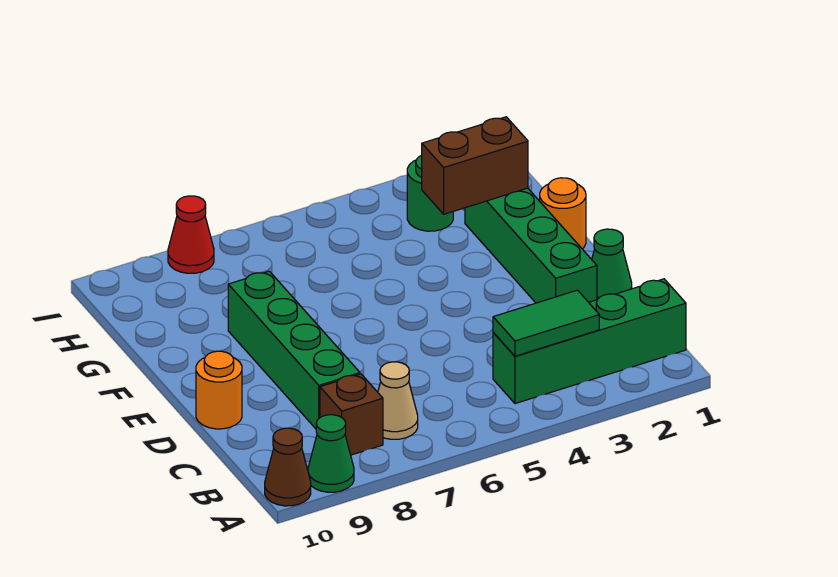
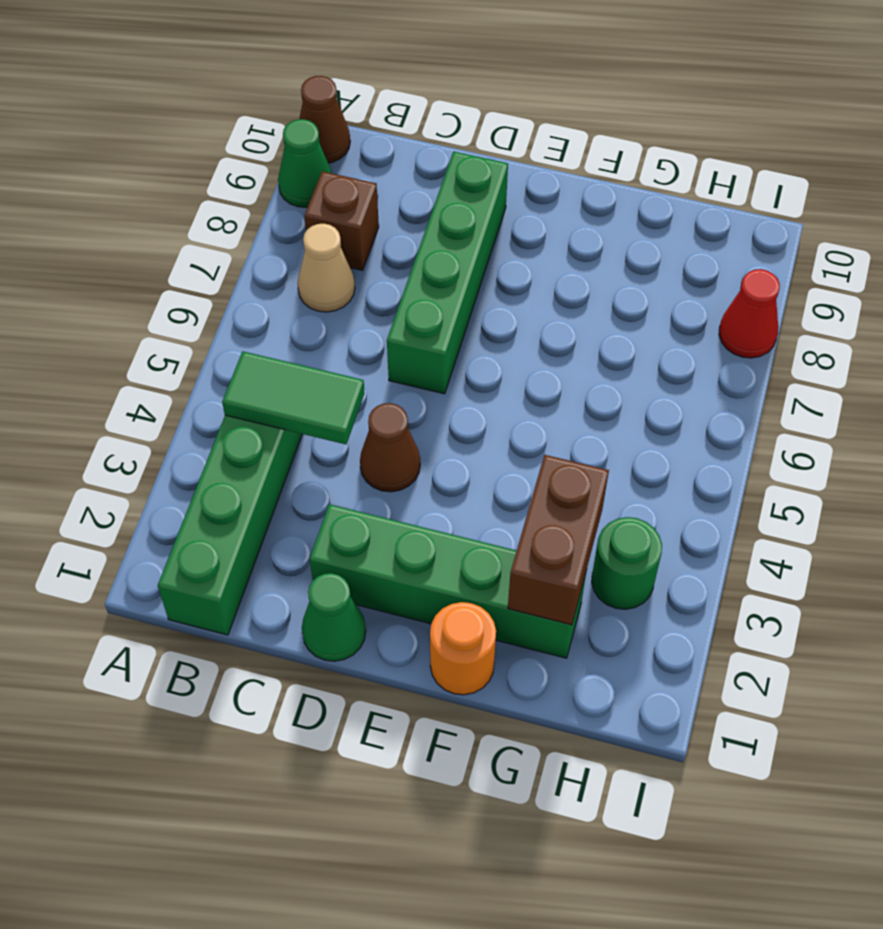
green 1x2 tile [493,290,599,356] -> green 1x2 tile turned to [222,351,365,444]
green 1x4 brick [228,271,360,429] -> green 1x4 brick turned to [387,151,508,394]
none -> brown 1x1 cone [360,403,420,492]
orange 1x1 round brick [196,351,242,429] -> none

